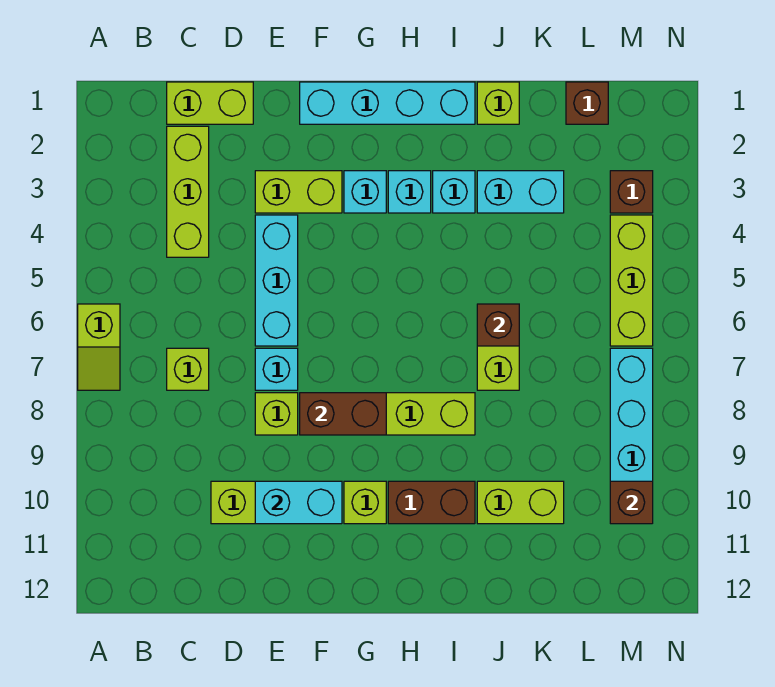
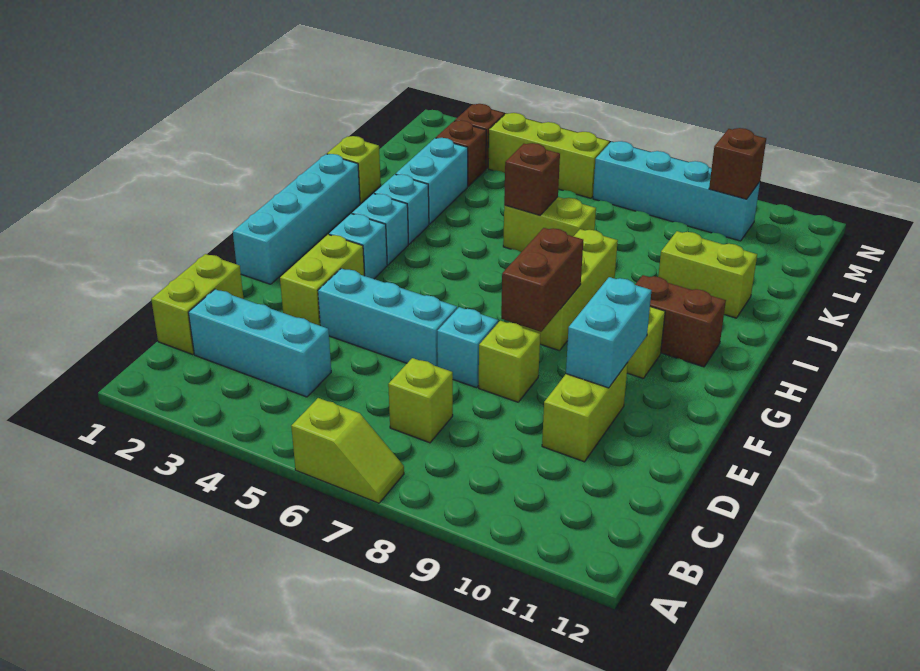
lime 1x3 brick [167,126,209,257] -> cyan 1x3 brick [188,289,331,397]
brown 1x2 brick [388,481,475,524] -> brown 1x2 brick turned to [635,275,726,367]
lime 1x2 brick [477,481,564,524] -> lime 1x2 brick turned to [658,231,757,318]
brown 1x1 brick [566,82,608,124] -> brown 1x1 brick moved to [436,120,486,186]

